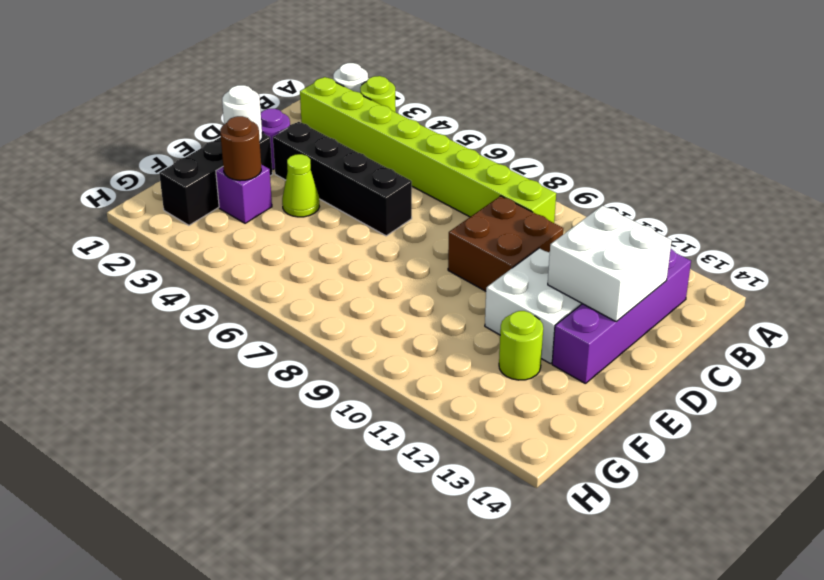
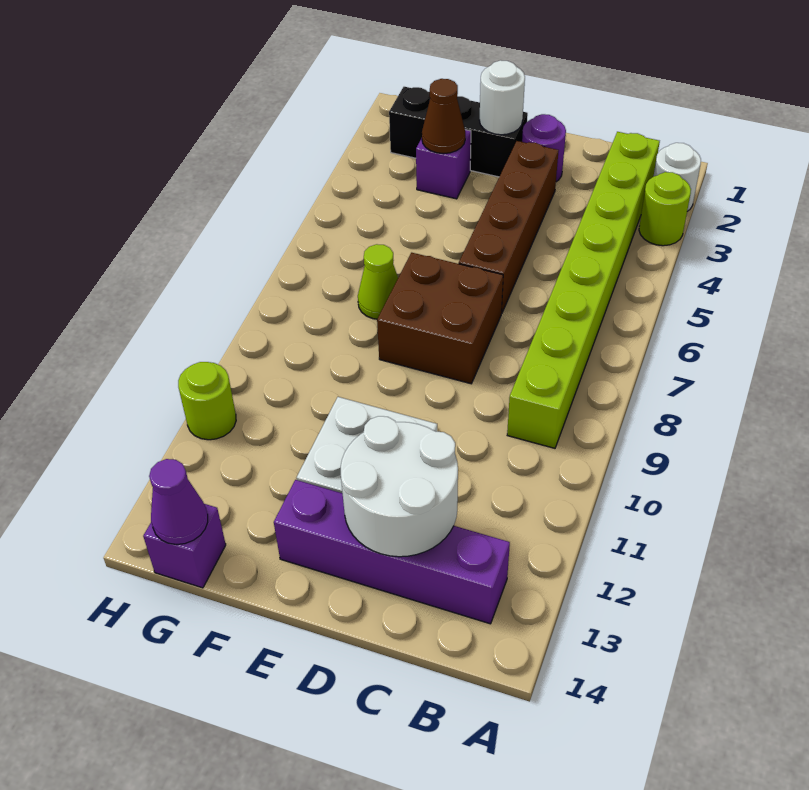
brown 2x2 brick [448,196,563,291] -> brown 2x2 brick moved to [377,253,503,384]
white 2x2 brick [548,206,672,322] -> white 2x2 round brick [341,416,458,557]
black 1x4 brick [273,122,412,236] -> brown 1x4 brick [459,141,559,314]
lime 1x1 cone [282,154,320,217] -> lime 1x1 cone moved to [358,244,398,319]
brown 1x1 round brick [220,116,261,181] -> brown 1x1 cone [422,79,465,154]
lime 1x1 round brick [499,311,543,380] -> lime 1x1 round brick moved to [178,362,236,440]
none -> purple 1x1 brick [143,504,226,588]
none -> purple 1x1 cone [149,459,208,545]

